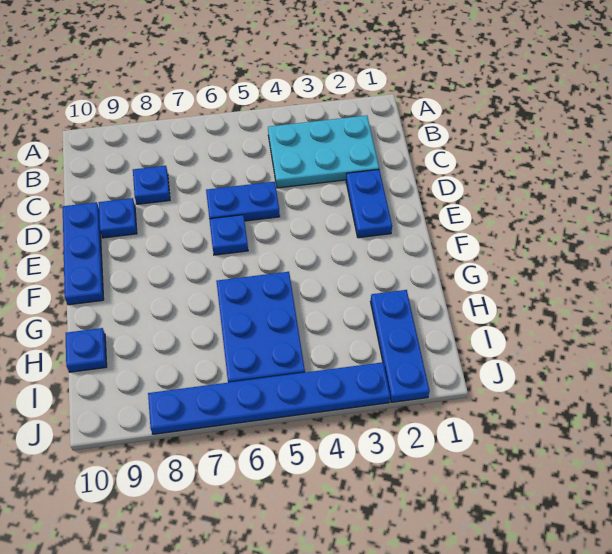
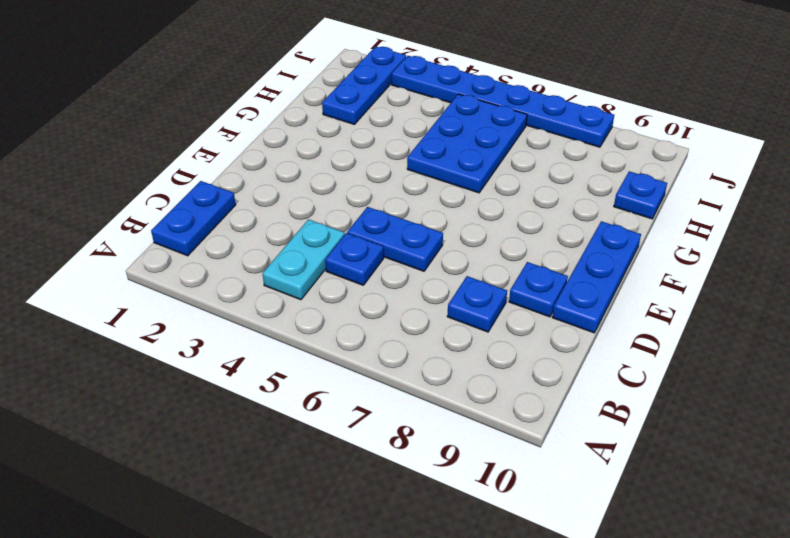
cyan 2x3 plate [268,115,379,188] -> cyan 1x2 plate [262,220,345,300]
blue 1x2 plate [346,170,392,238] -> blue 1x2 plate moved to [151,181,236,256]
blue 1x1 plate [209,215,248,255] -> blue 1x1 plate moved to [325,233,384,285]

